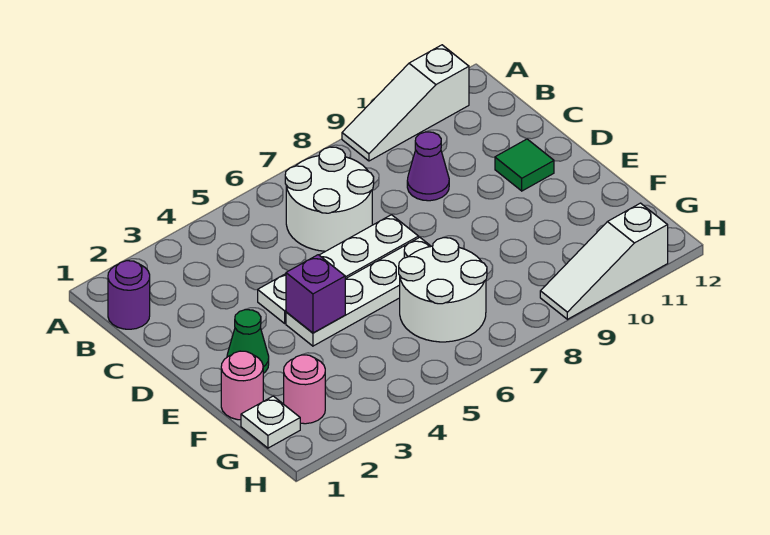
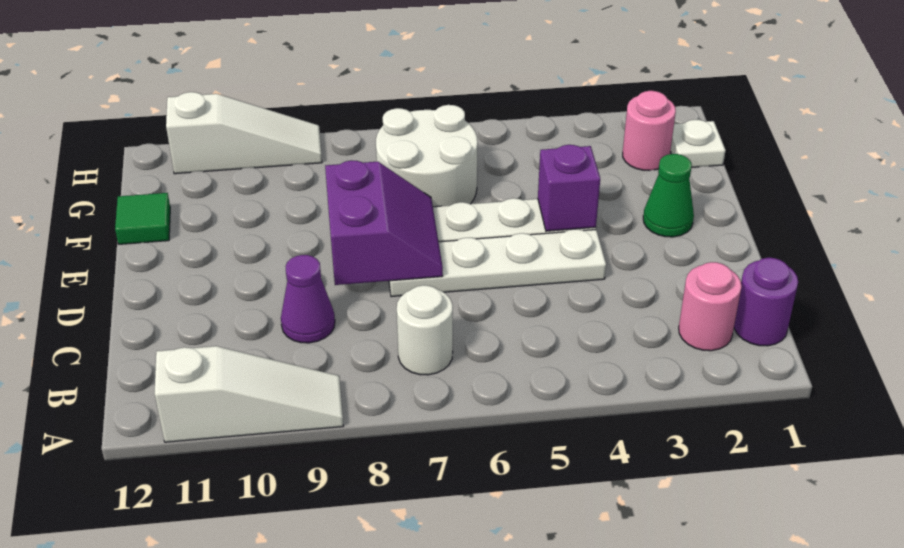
white 2x2 round brick [285,147,374,251] -> white 1x1 round brick [397,285,453,375]
none -> purple 2x2 slope [325,160,443,285]
green 1x1 tile [495,139,554,191] -> green 1x1 tile moved to [115,193,170,244]
pink 1x1 round brick [221,351,263,420] -> pink 1x1 round brick moved to [679,262,742,351]

